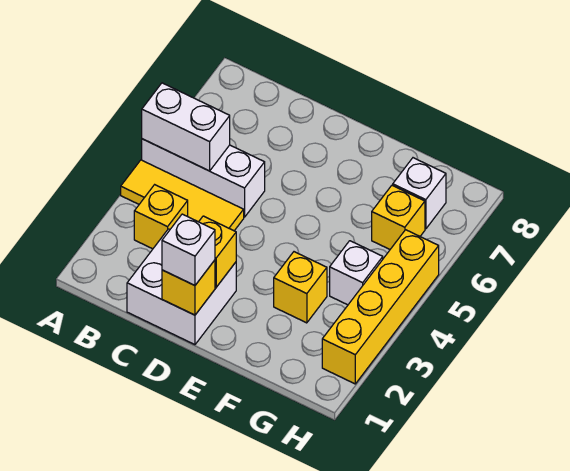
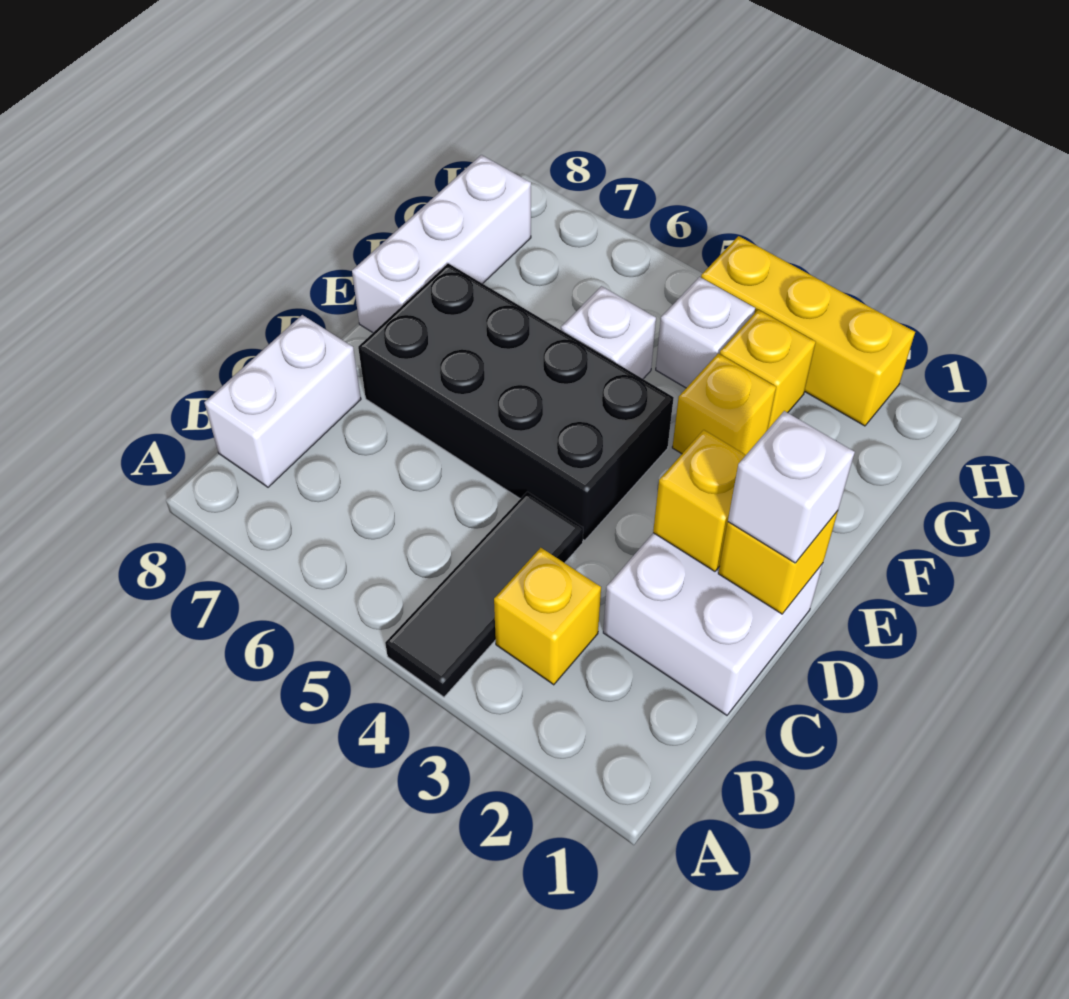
yellow 1x3 tile [121,160,244,231] -> black 1x3 tile [385,492,583,697]
white 1x3 brick [142,139,265,217] -> white 1x3 brick moved to [352,155,531,333]
white 1x2 brick [142,83,230,171] -> white 1x2 brick moved to [204,315,361,487]
none -> black 2x4 brick [358,263,674,540]
yellow 1x1 brick [372,185,425,249] -> yellow 1x1 brick moved to [720,310,816,429]
white 1x1 brick [393,158,446,229] -> white 1x1 brick moved to [561,286,656,379]
yellow 1x4 brick [322,230,439,384] -> yellow 1x3 brick [701,236,915,426]

